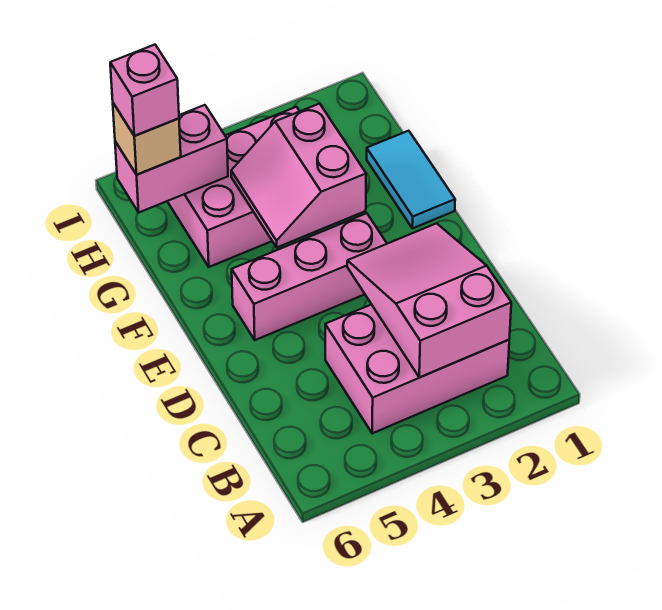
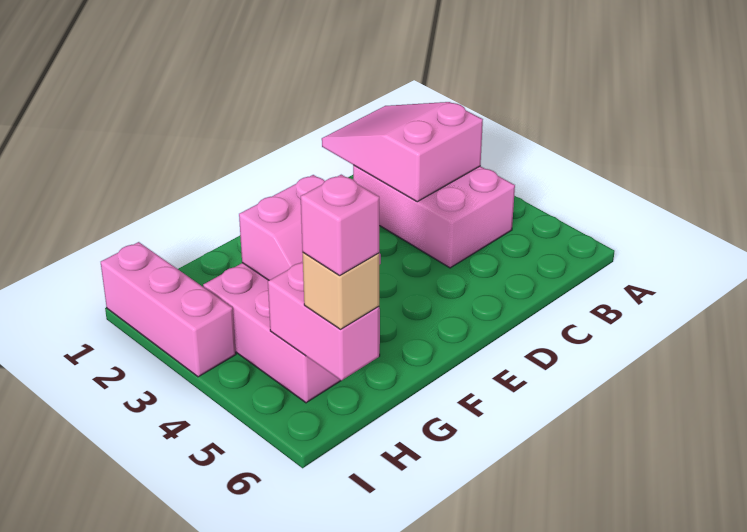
pink 2x3 slope [347,223,511,377] -> pink 2x3 slope turned to [322,102,483,202]
pink 1x3 brick [232,213,387,340] -> pink 1x3 brick moved to [101,242,236,377]
cyan 1x2 tile [367,131,455,228] -> none

